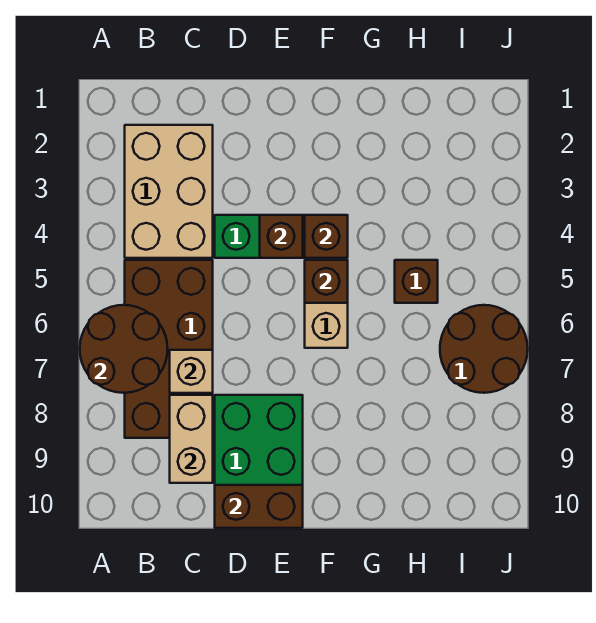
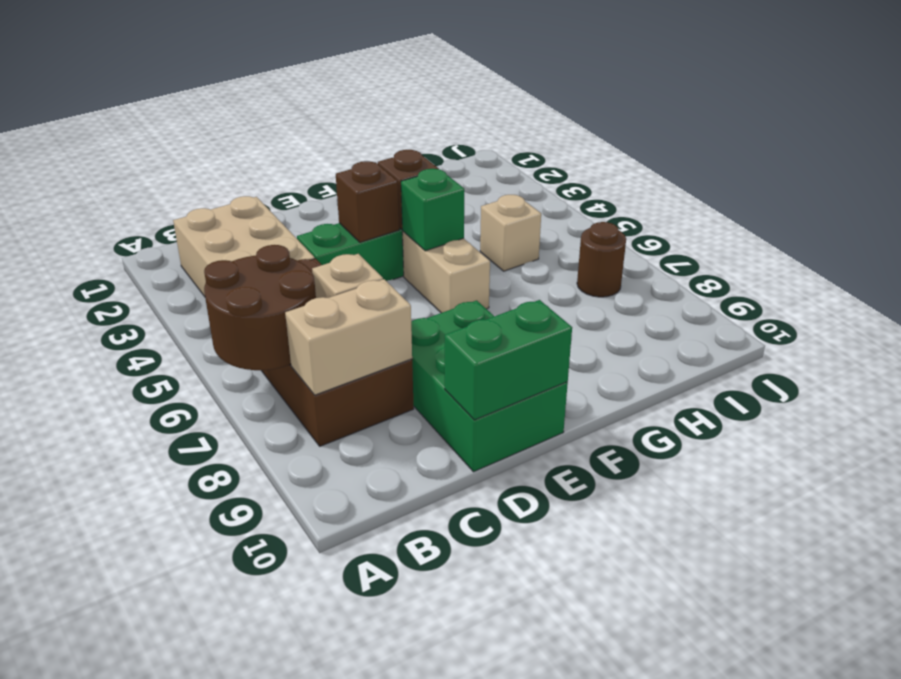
tan 1x2 brick [170,395,213,483] -> tan 1x2 brick turned to [285,279,412,395]
brown 1x2 brick [215,485,303,528] -> green 1x2 brick [445,300,572,420]
brown 1x1 brick [305,260,348,303] -> green 1x1 brick [401,169,464,251]
brown 1x1 brick [395,260,438,303] -> tan 1x1 brick [480,195,541,271]
brown 2x2 round brick [440,305,528,393] -> brown 1x1 round brick [577,222,626,297]

